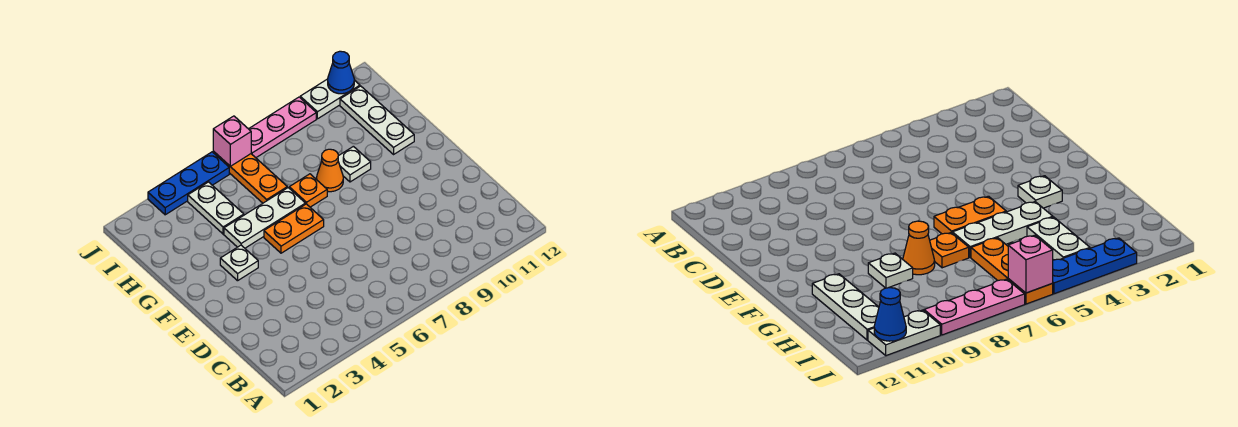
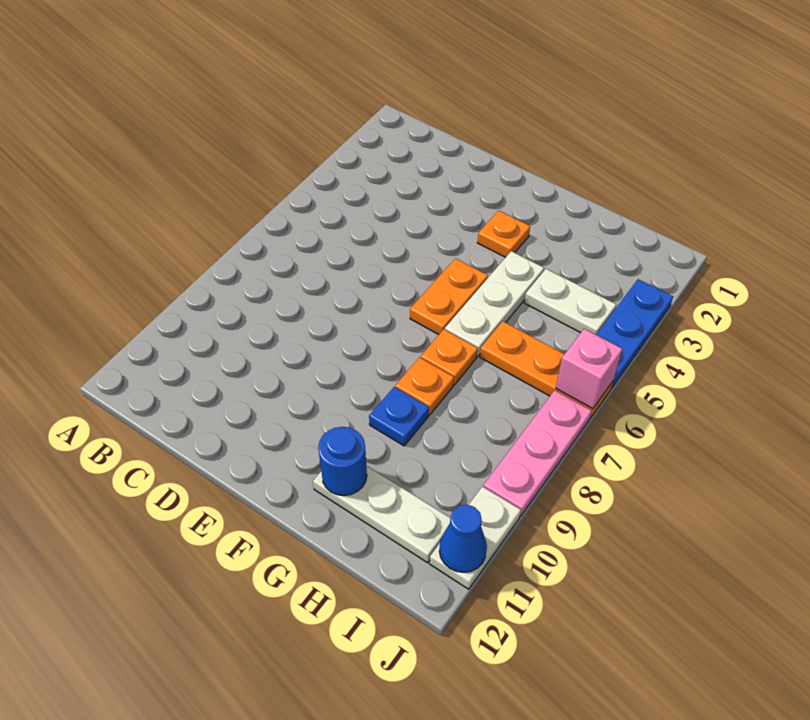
white 1x1 plate [220,245,258,281] -> orange 1x1 plate [478,211,530,257]
orange 1x1 cone [317,149,343,192] -> orange 1x1 plate [395,358,454,415]
white 1x1 plate [338,146,371,182] -> blue 1x1 plate [369,387,429,446]
none -> blue 1x1 round brick [318,427,367,496]

